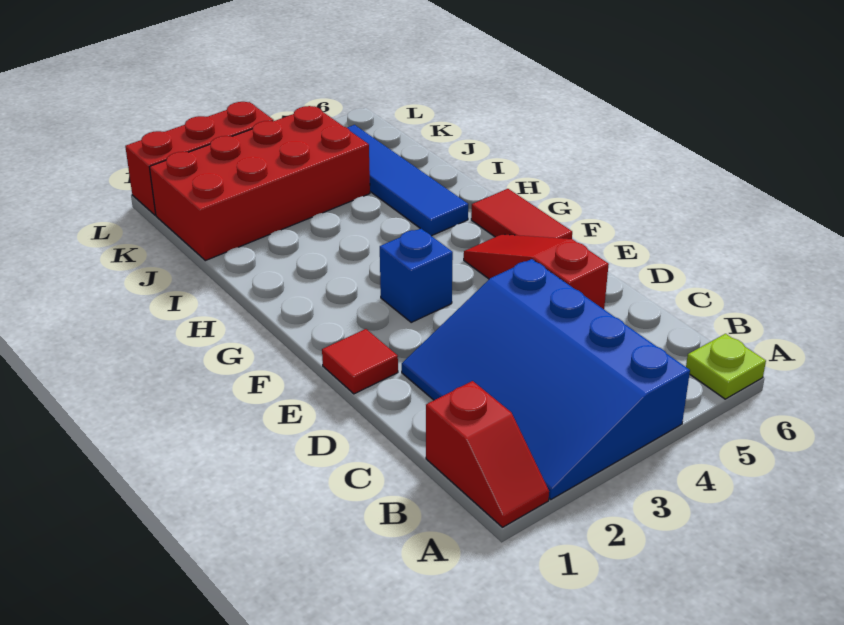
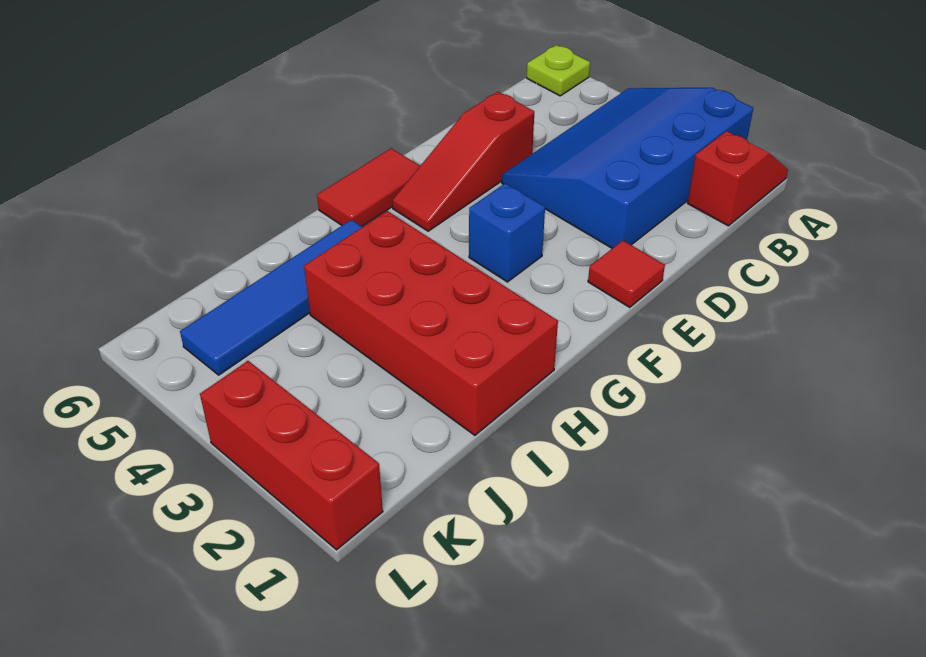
blue 3x4 slope [402,259,690,499] -> blue 3x4 slope turned to [502,88,753,248]
red 2x4 brick [150,106,370,261] -> red 2x4 brick moved to [304,211,558,435]

